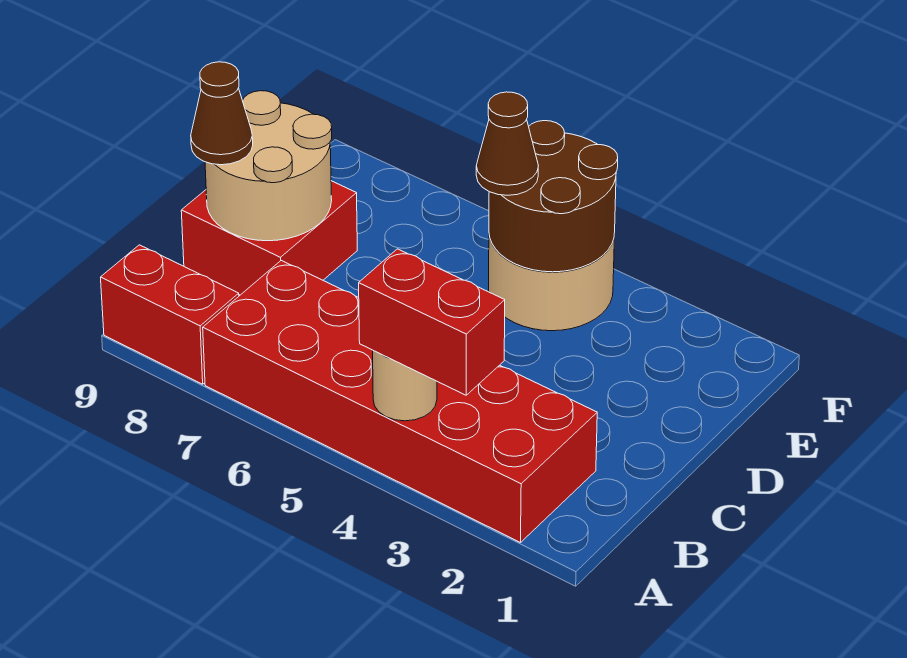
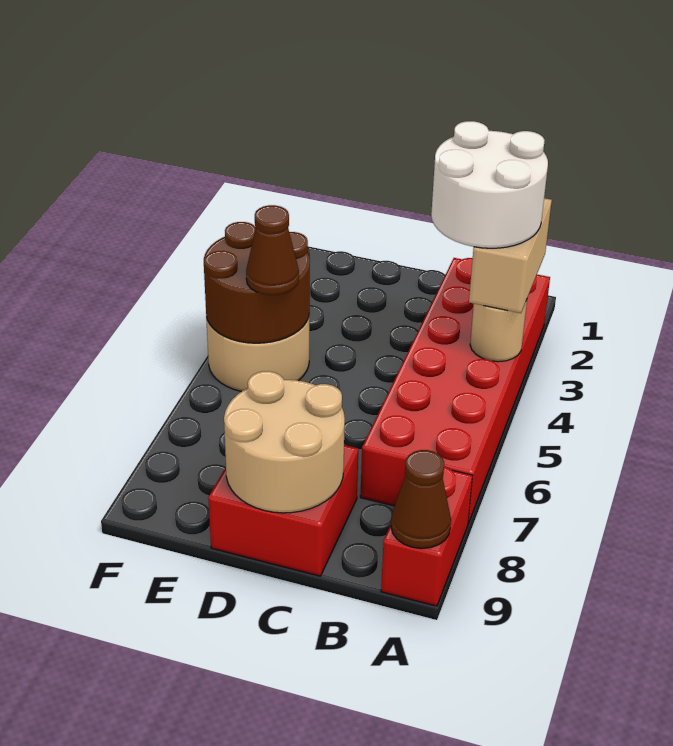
red 1x2 brick [359,249,505,395] -> tan 1x2 brick [469,198,552,313]
none -> white 2x2 round brick [431,121,548,248]
brown 1x1 cone [191,62,253,165] -> brown 1x1 cone moved to [391,450,451,549]

